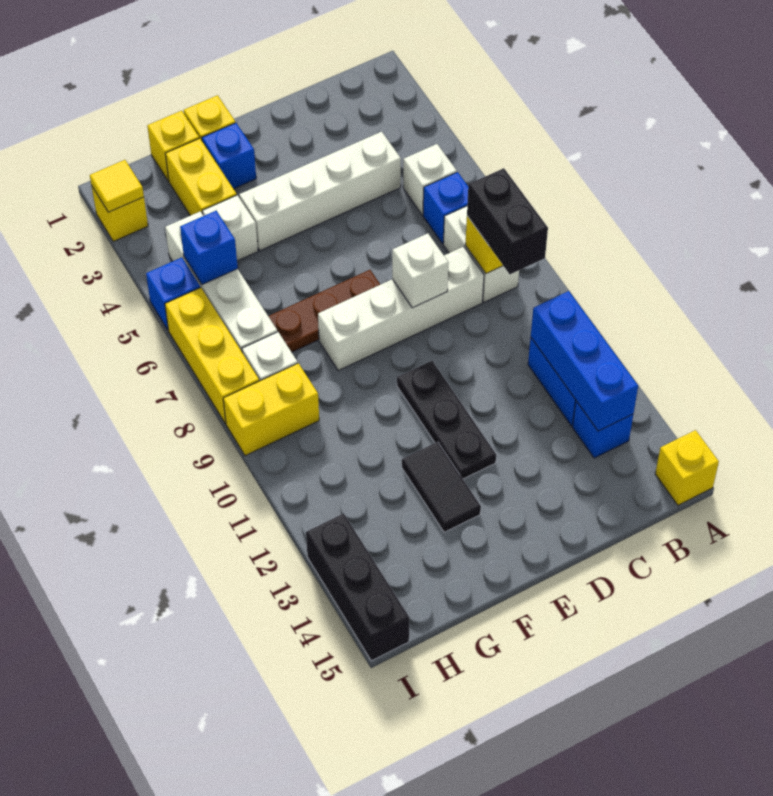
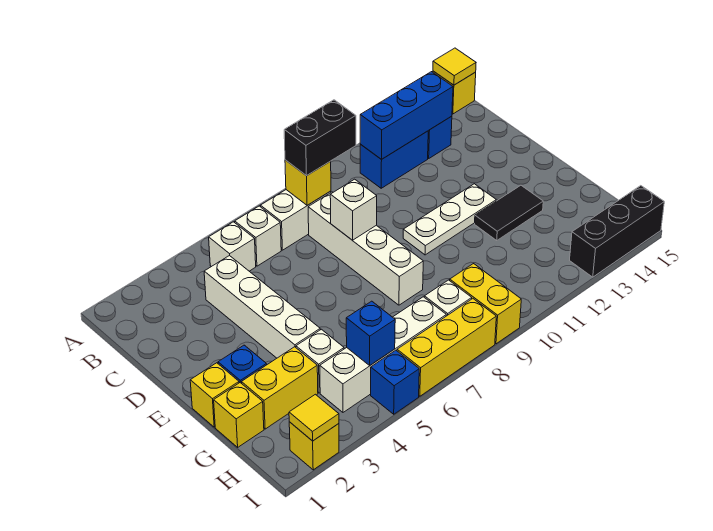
none -> yellow 1x1 tile [433,48,476,85]
blue 1x1 brick [423,172,468,244] -> white 1x1 brick [235,206,281,266]
brown 1x3 plate [268,270,380,352] -> none
black 1x3 plate [397,361,496,479] -> white 1x3 plate [403,184,496,255]

